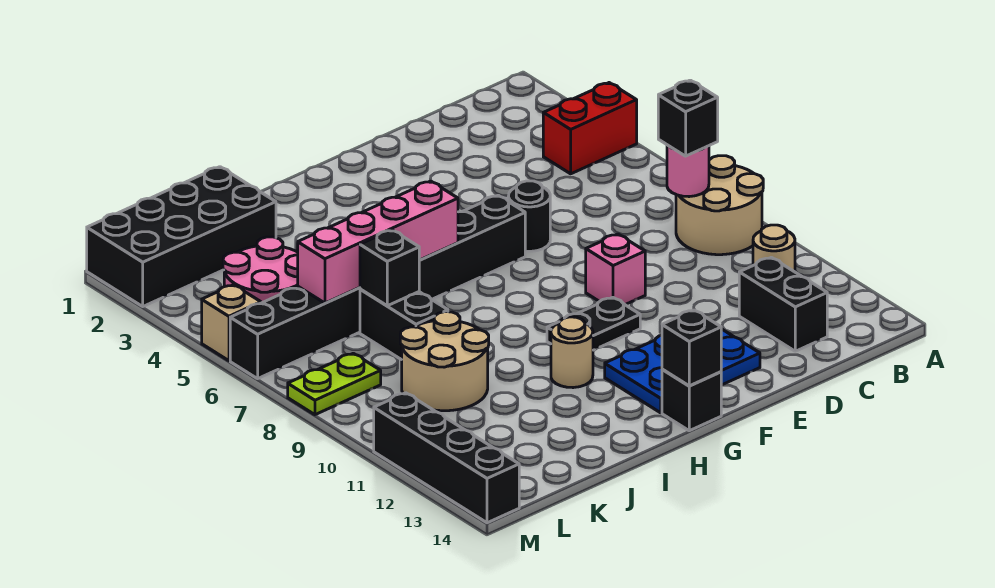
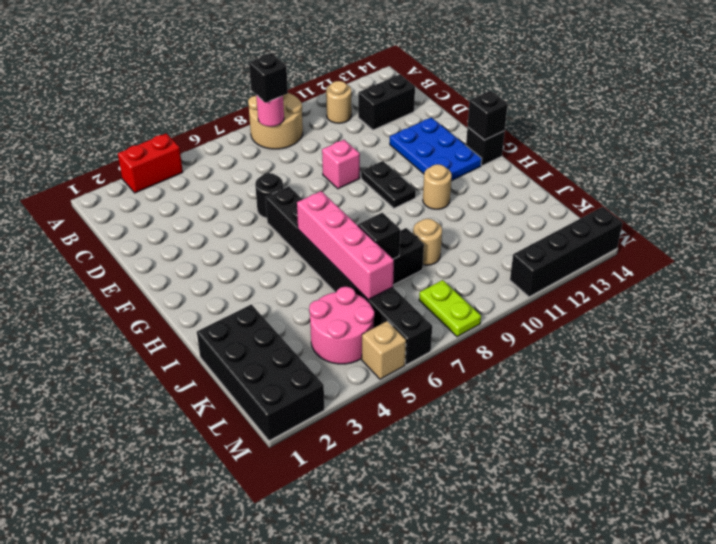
red 1x2 brick [543,83,637,174] -> red 1x2 brick turned to [118,133,183,193]
tan 2x2 round brick [400,312,489,411] -> tan 1x1 round brick [413,219,442,265]

